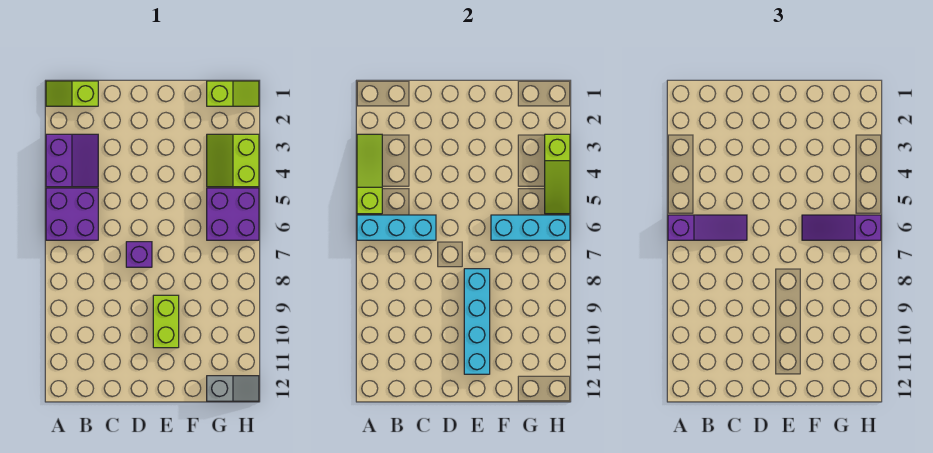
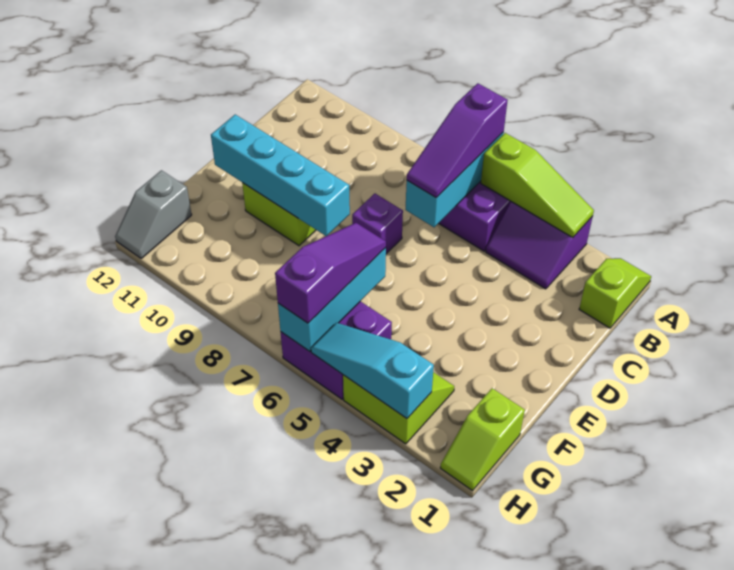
lime 1x3 slope [545,134,570,214] -> cyan 1x3 slope [311,323,434,418]

